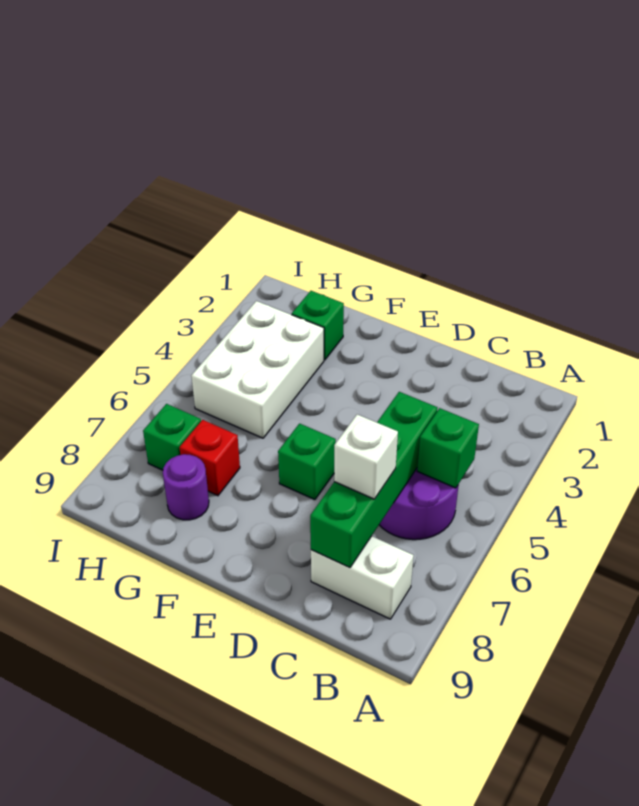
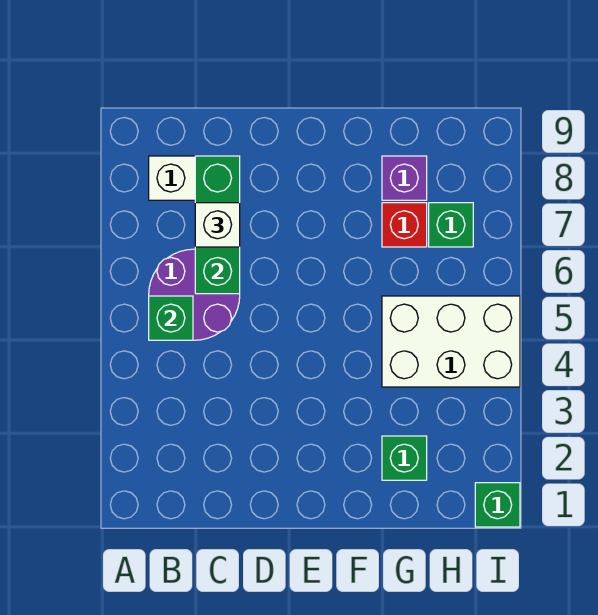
green 1x4 brick [310,392,437,568] -> green 1x3 brick [195,156,240,294]
green 1x1 brick [278,424,336,500] -> green 1x1 brick moved to [475,483,520,527]
white 2x3 brick [191,301,324,438] -> white 2x3 brick turned to [382,296,520,387]
purple 1x1 round brick [163,454,209,520] -> purple 1x1 brick [382,156,427,200]

